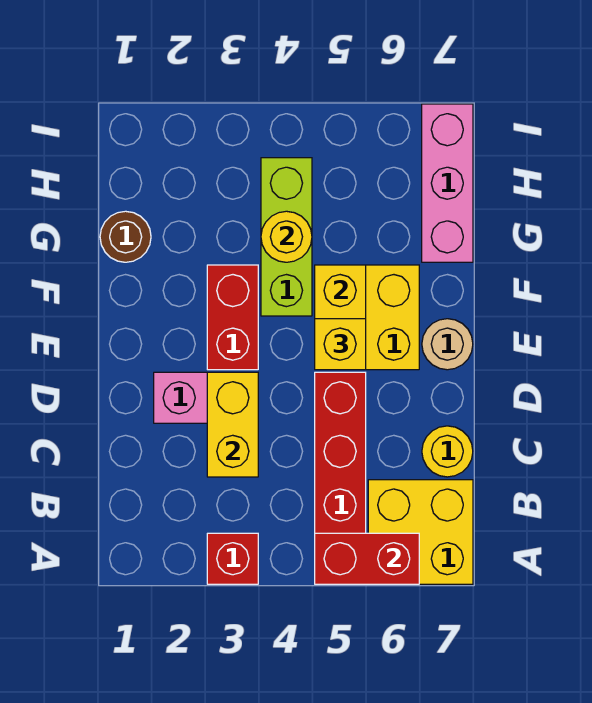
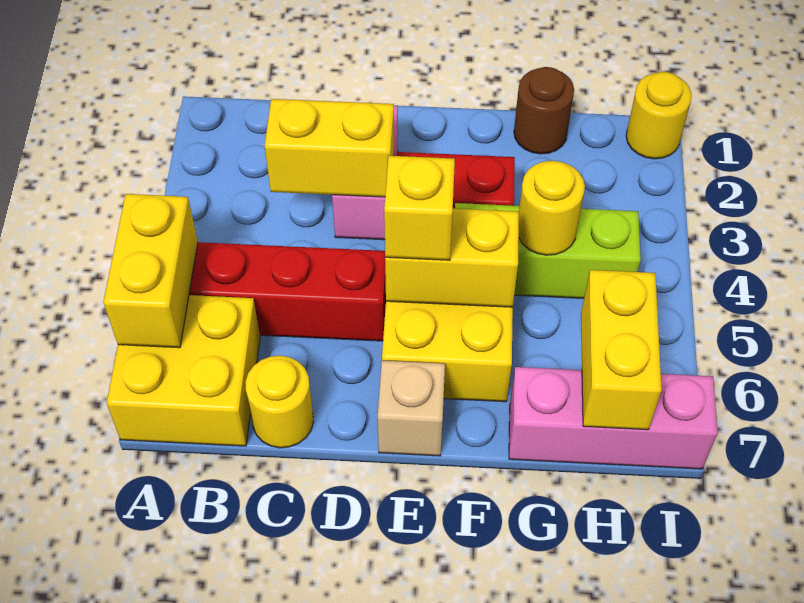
red 1x1 brick [207,533,258,584] -> none
red 1x2 brick [315,533,419,584] -> yellow 1x2 brick [103,194,198,348]
tan 1x1 round brick [422,319,473,370] -> tan 1x1 brick [378,361,445,456]
none -> yellow 1x2 brick [581,270,662,430]
none -> yellow 1x1 round brick [626,72,692,159]

